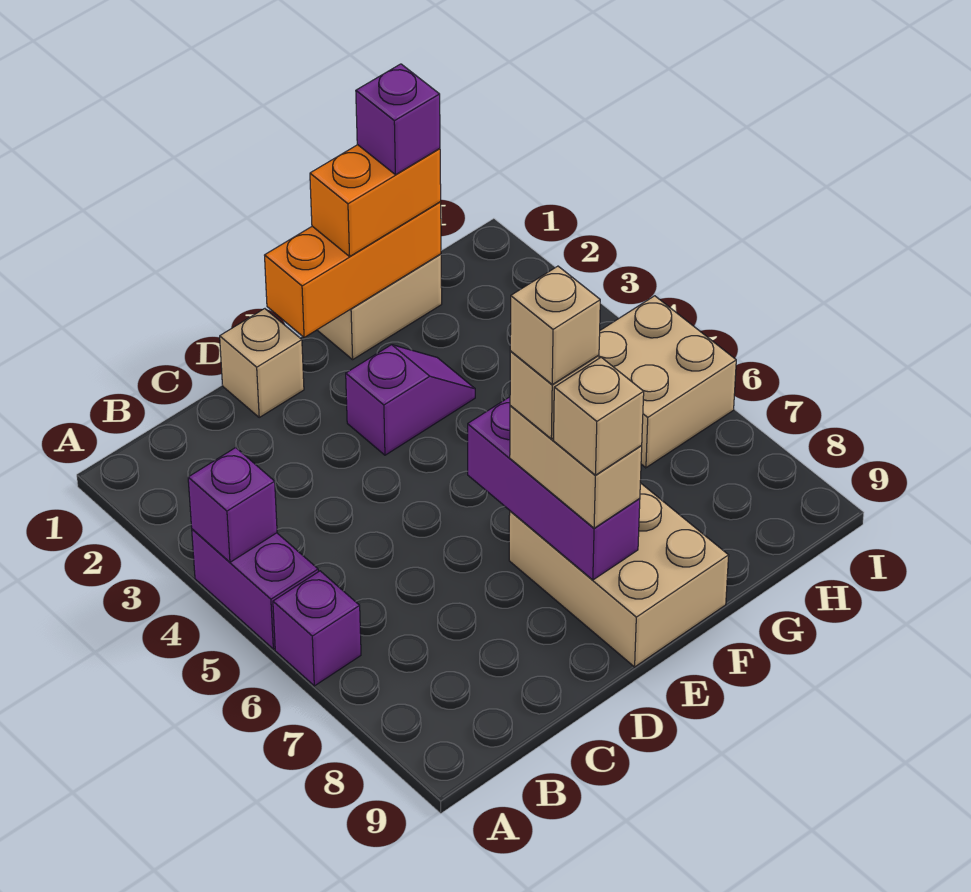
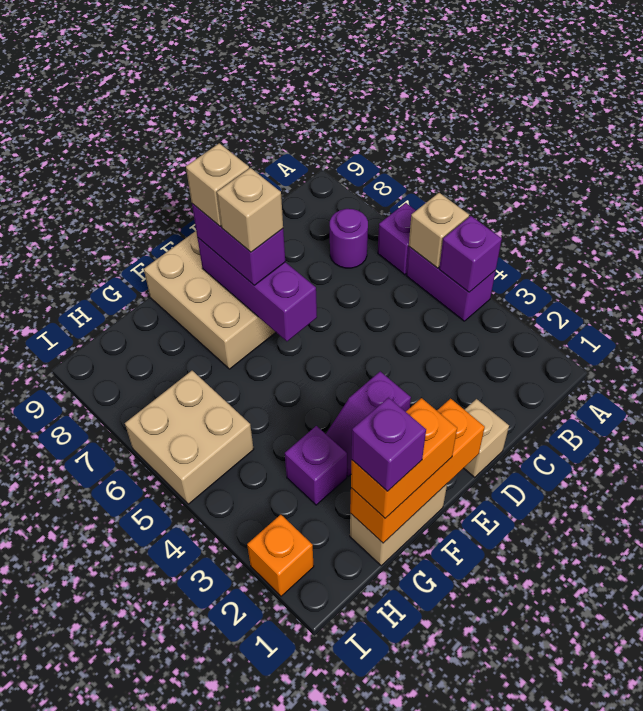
none -> purple 1x1 round brick [330,209,368,268]
tan 1x2 brick [510,406,642,528] -> purple 1x2 brick [192,204,285,285]
tan 1x1 brick [510,266,600,384] -> tan 1x1 brick moved to [409,193,469,268]
none -> purple 1x1 brick [285,426,347,505]
none -> orange 1x1 brick [247,515,314,596]

